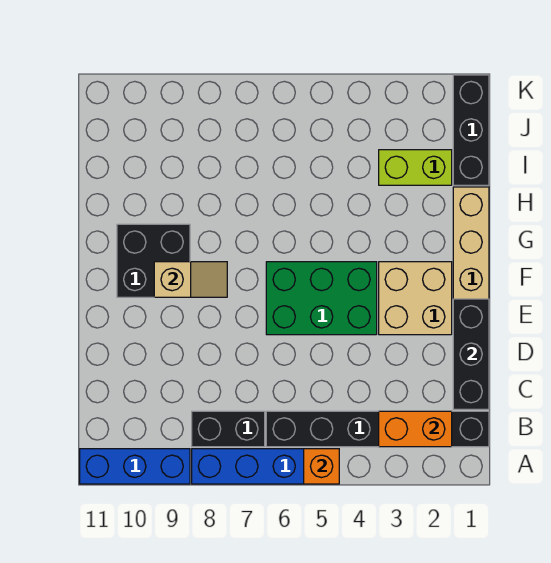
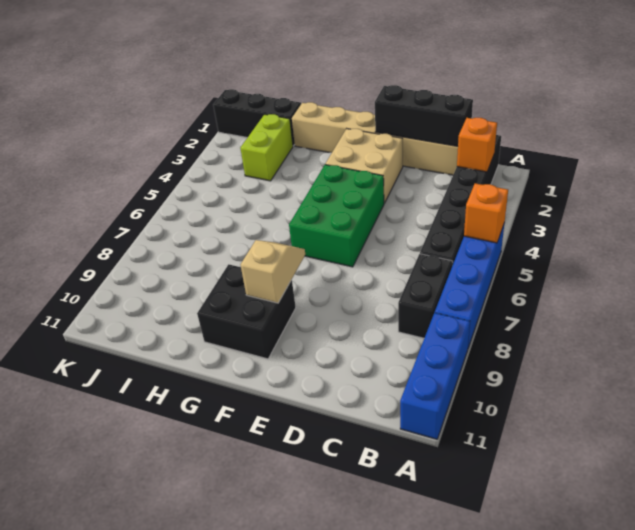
orange 1x2 brick [379,411,452,447] -> orange 1x1 brick [457,118,497,172]

